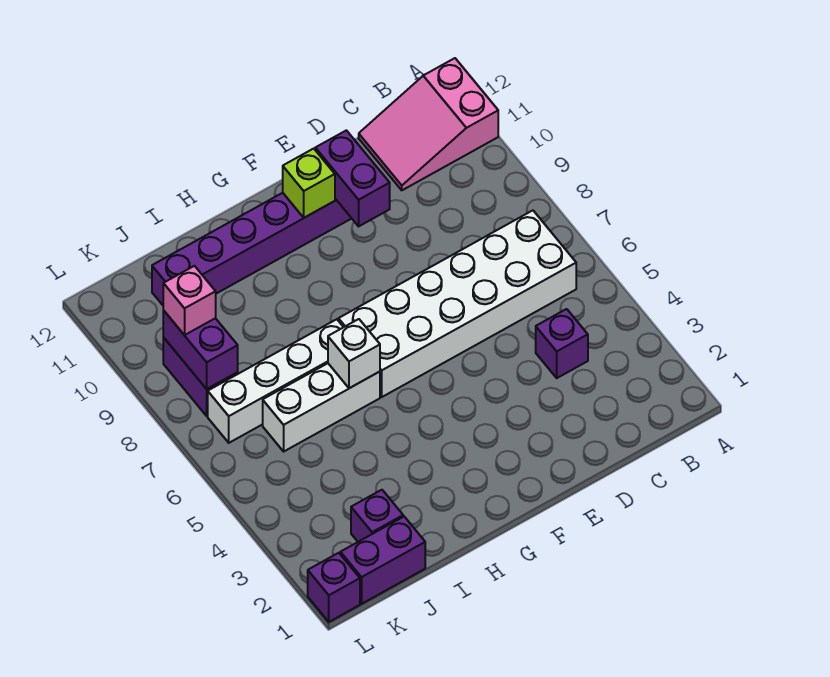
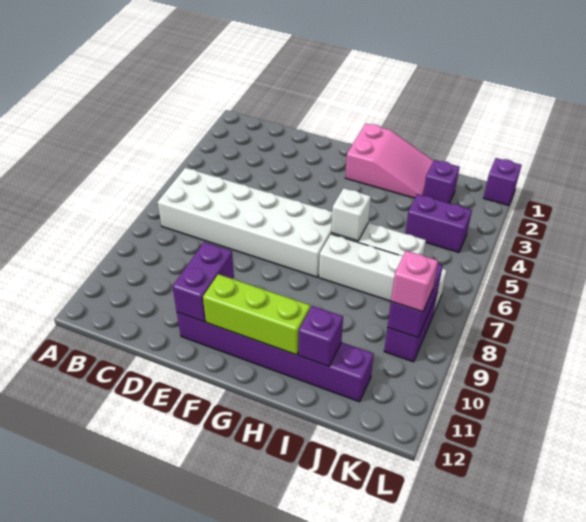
pink 2x3 slope [359,58,498,190] -> pink 2x3 slope moved to [345,124,433,198]
purple 1x1 brick [536,309,588,378] -> purple 1x1 brick moved to [298,306,343,366]
lime 1x1 brick [283,149,335,218] -> lime 1x3 brick [203,274,310,355]
purple 1x2 brick [340,517,425,604] -> purple 1x2 brick moved to [405,194,472,252]

